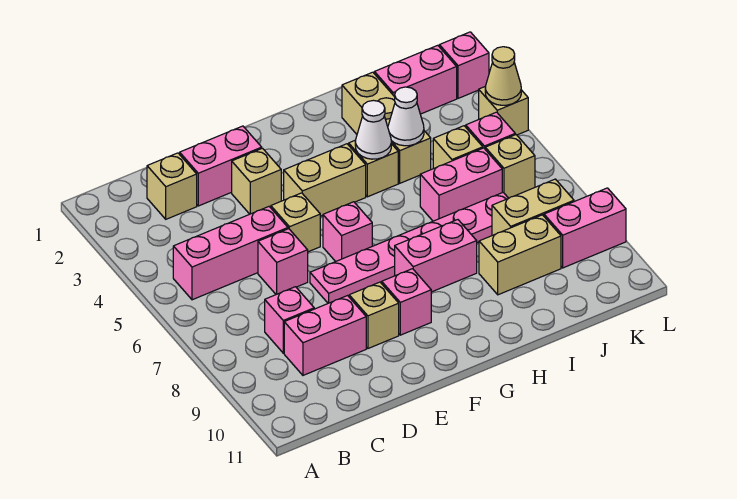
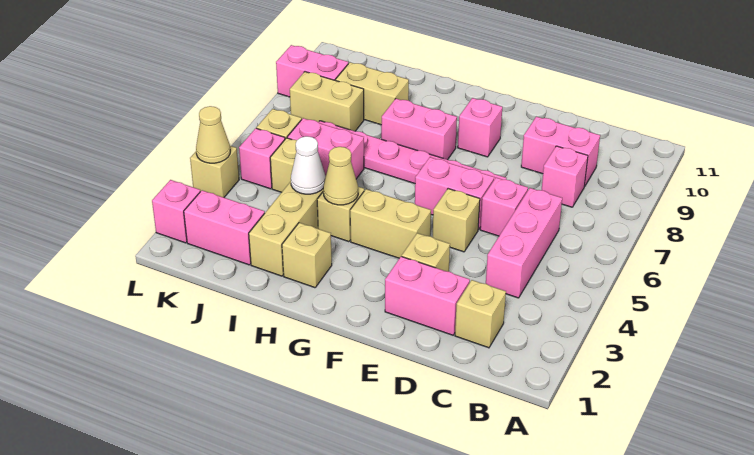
pink 1x3 brick [173,207,288,300] -> pink 1x3 brick turned to [486,188,562,298]
tan 1x1 brick [349,282,399,348] -> tan 1x1 brick moved to [282,223,332,288]
pink 1x1 brick [323,202,372,262] -> pink 1x2 brick [415,157,494,230]
white 1x1 cone [355,100,391,159] -> tan 1x1 cone [323,147,358,205]

